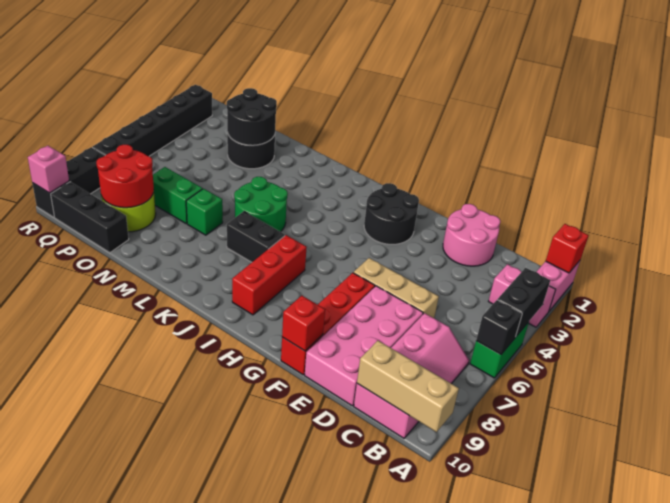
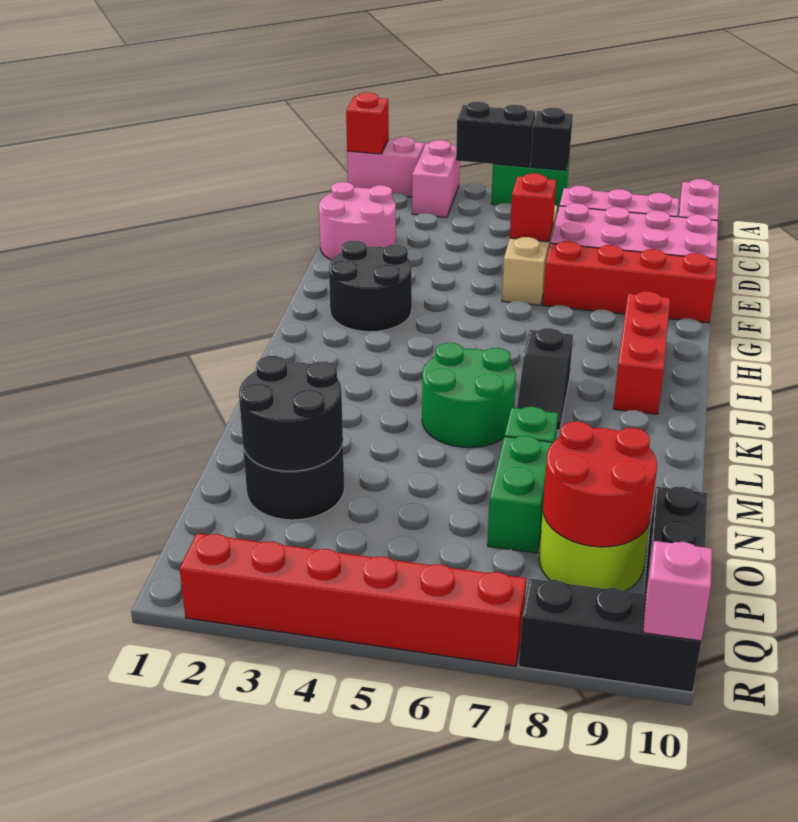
tan 1x3 brick [357,341,459,432] -> none
red 1x1 brick [282,296,325,351] -> red 1x1 brick moved to [510,173,556,242]
red 1x3 brick [232,235,307,315] -> red 1x3 brick turned to [613,291,670,414]
black 1x2 brick [227,211,285,262] -> black 1x2 slope [517,328,573,430]
black 1x6 brick [92,85,212,156] -> red 1x6 brick [180,533,527,666]

